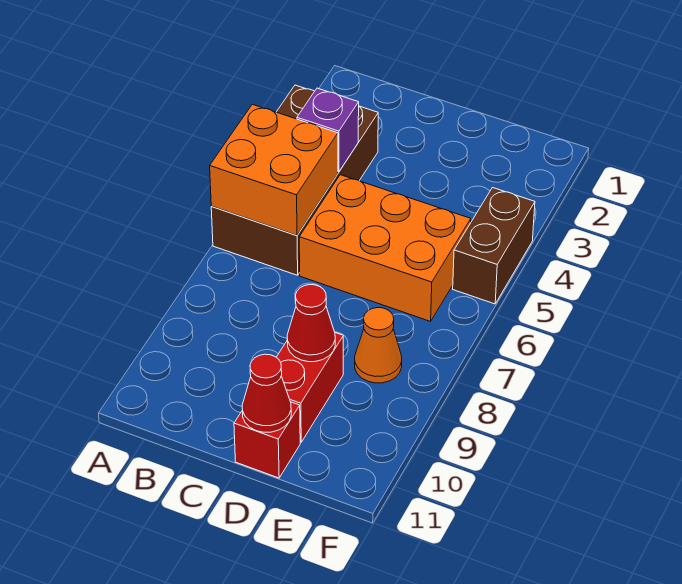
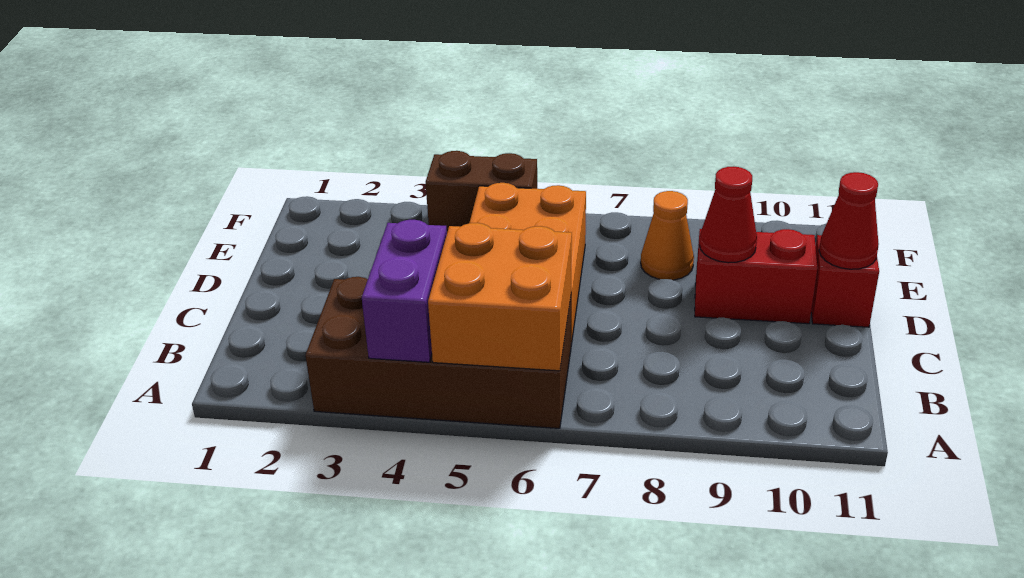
purple 1x1 brick [297,88,359,172] -> purple 1x2 brick [362,220,447,362]

